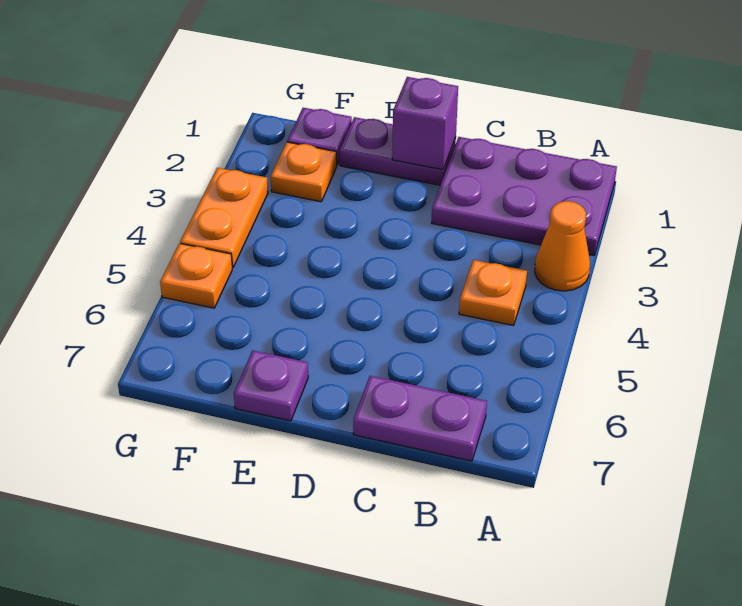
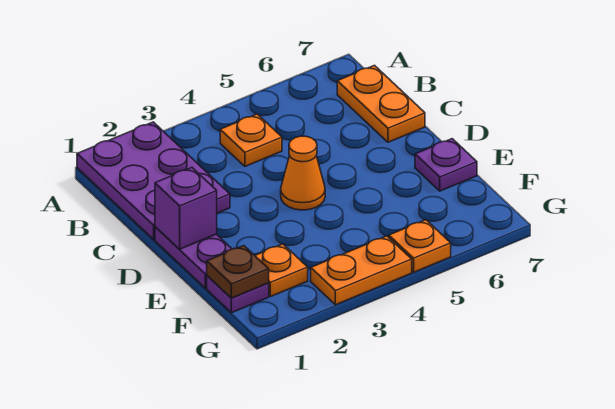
orange 1x1 cone [535,201,590,291] -> orange 1x1 cone moved to [281,136,325,210]
purple 1x2 plate [353,376,487,461] -> orange 1x2 plate [337,65,425,142]
none -> brown 1x1 plate [207,246,269,298]

